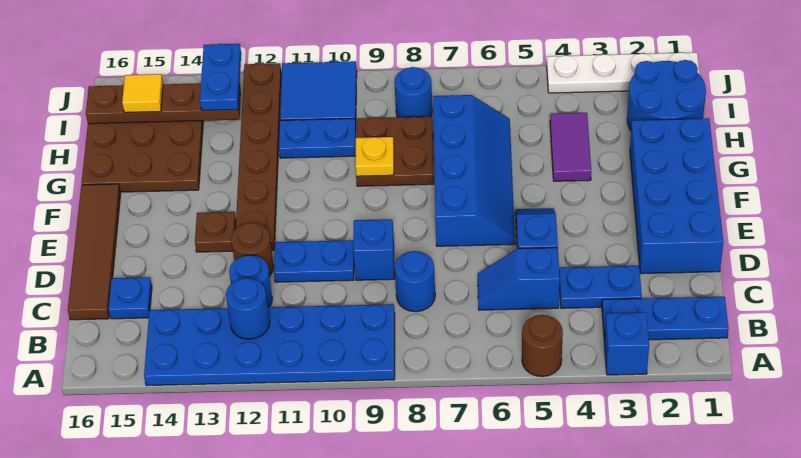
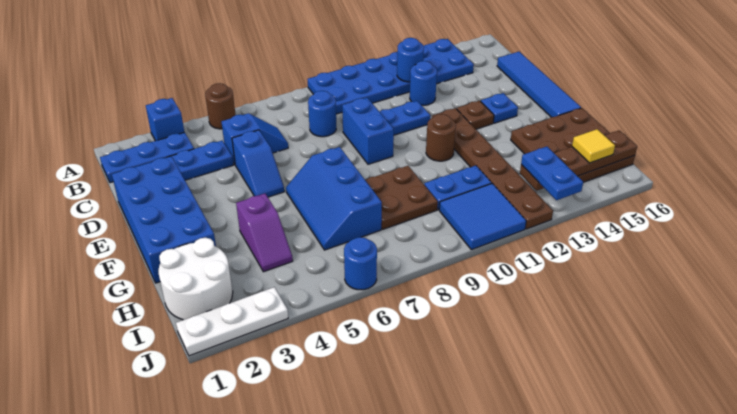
blue 1x1 plate [109,277,152,319] -> blue 1x1 plate moved to [481,93,518,123]
brown 1x4 tile [68,184,121,320] -> blue 1x4 tile [497,52,581,117]
blue 1x1 brick [353,219,395,280] -> blue 1x2 brick [342,98,394,164]
brown 1x1 round brick [231,223,274,276] -> brown 1x1 round brick moved to [426,114,456,161]
blue 2x4 slope [433,95,515,246] -> blue 2x3 slope [286,147,382,250]
purple 1x2 tile [550,113,591,181] -> purple 1x2 slope [236,193,293,272]
yellow 1x1 plate [355,137,394,176] -> none
blue 2x2 round brick [627,60,706,131] -> white 2x2 round brick [158,238,233,320]
blue 1x1 round brick [394,67,432,117] -> blue 1x1 round brick moved to [344,237,377,290]
white 1x4 plate [547,52,700,93] -> white 1x3 plate [176,287,288,356]

